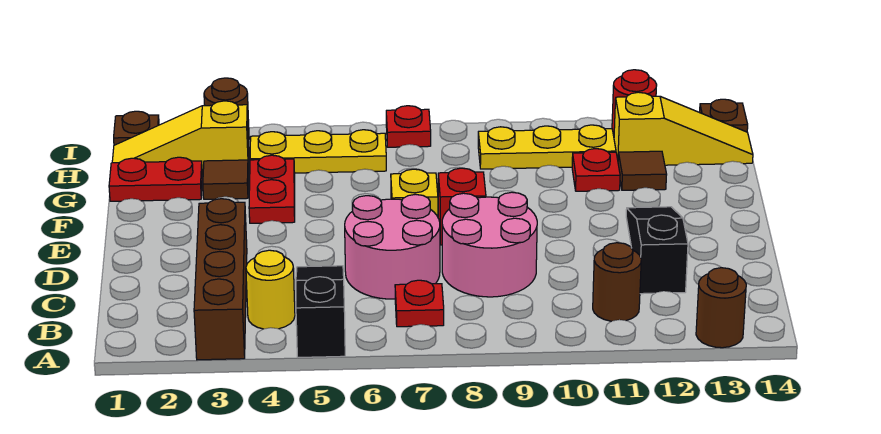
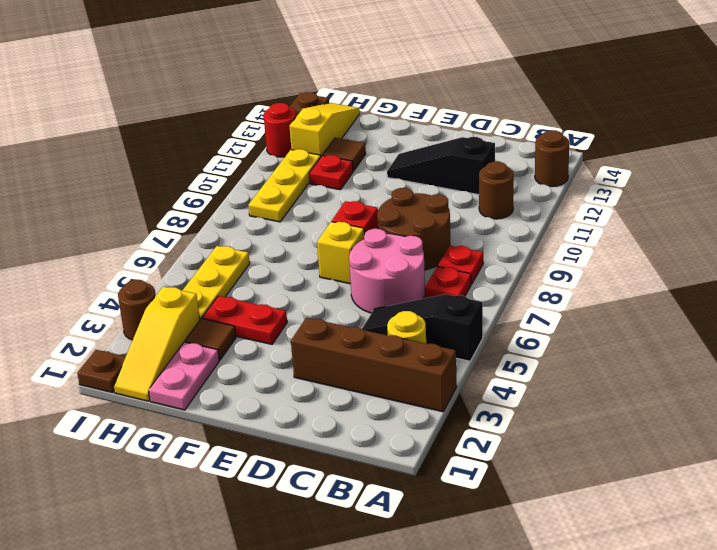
pink 2x2 round brick [442,192,537,297] -> brown 2x2 round brick [377,188,451,270]
red 1x2 plate [109,157,202,201] -> pink 1x2 plate [149,342,219,410]
red 1x1 plate [386,106,431,147] -> red 1x1 plate moved to [438,246,483,284]

